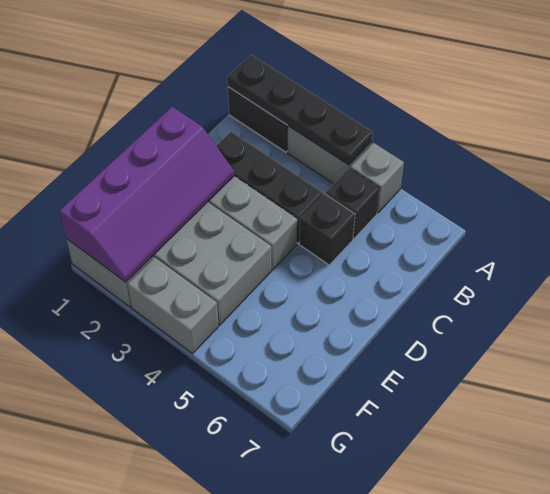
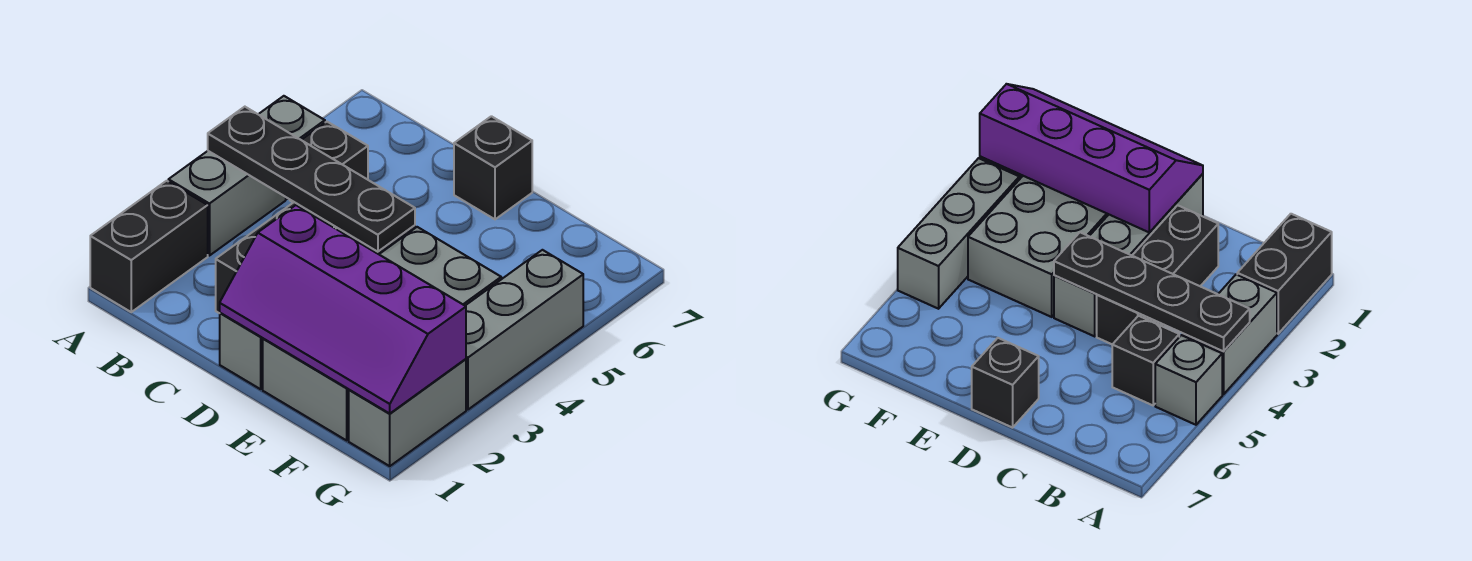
black 1x4 plate [227,55,373,165] -> black 1x4 plate turned to [208,107,415,252]
black 1x1 brick [299,194,355,265] -> black 1x1 brick moved to [454,116,532,219]
purple 2x4 slope [59,107,234,282] -> purple 2x4 slope turned to [220,205,466,413]
grey 1x2 brick [128,257,219,354] -> grey 1x3 brick [465,250,583,410]

